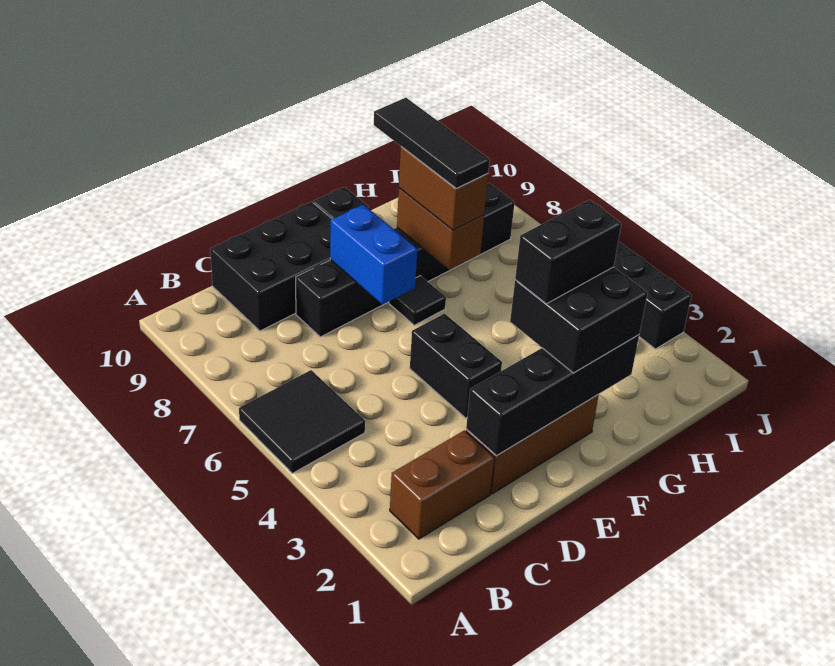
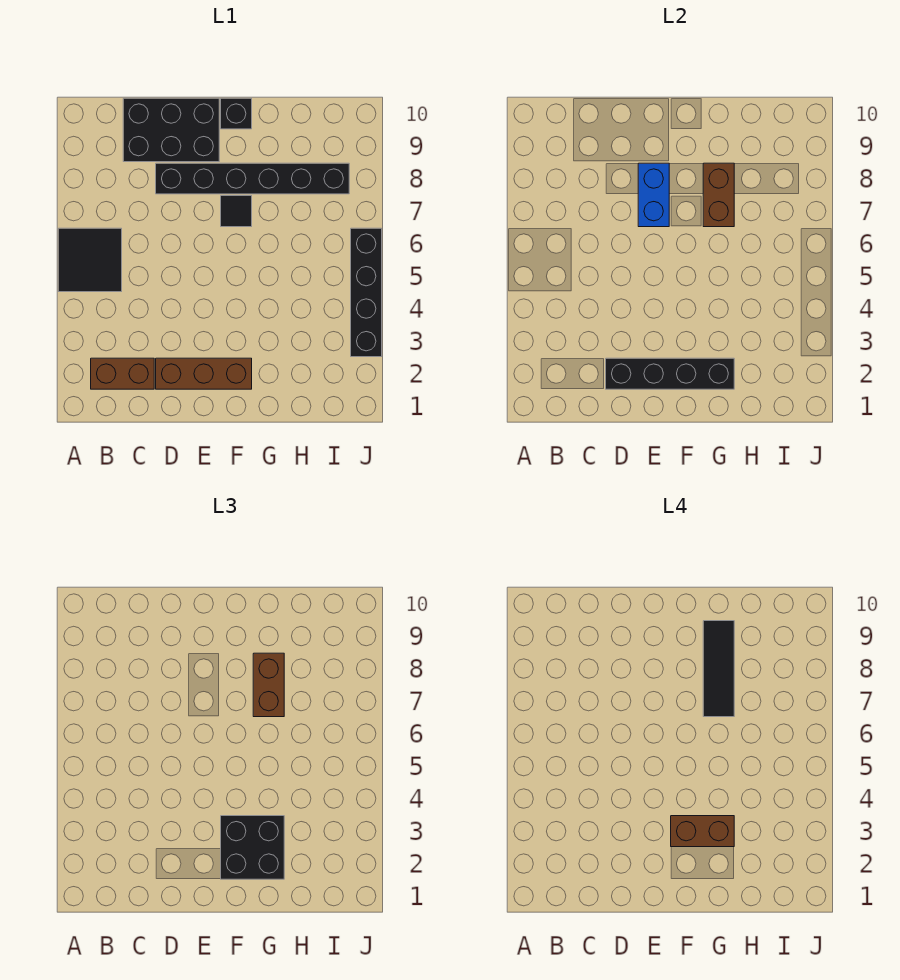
black 1x2 brick [410,314,502,418] -> none
black 1x2 brick [515,200,621,304] -> brown 1x2 brick [671,816,734,847]

